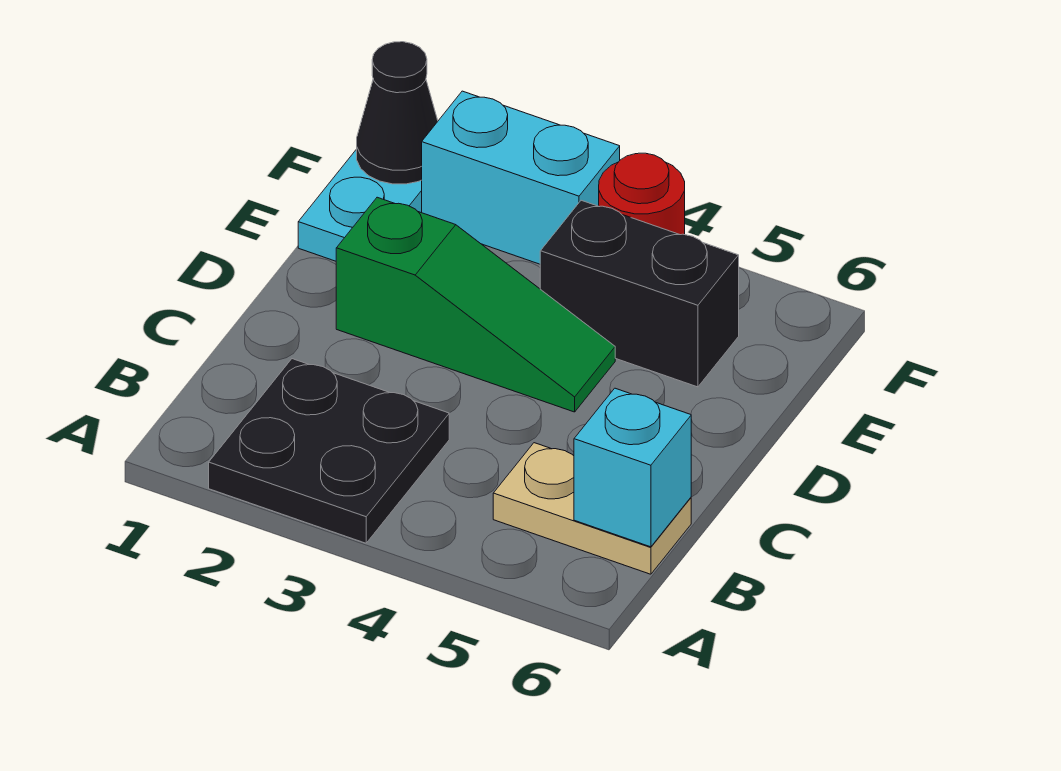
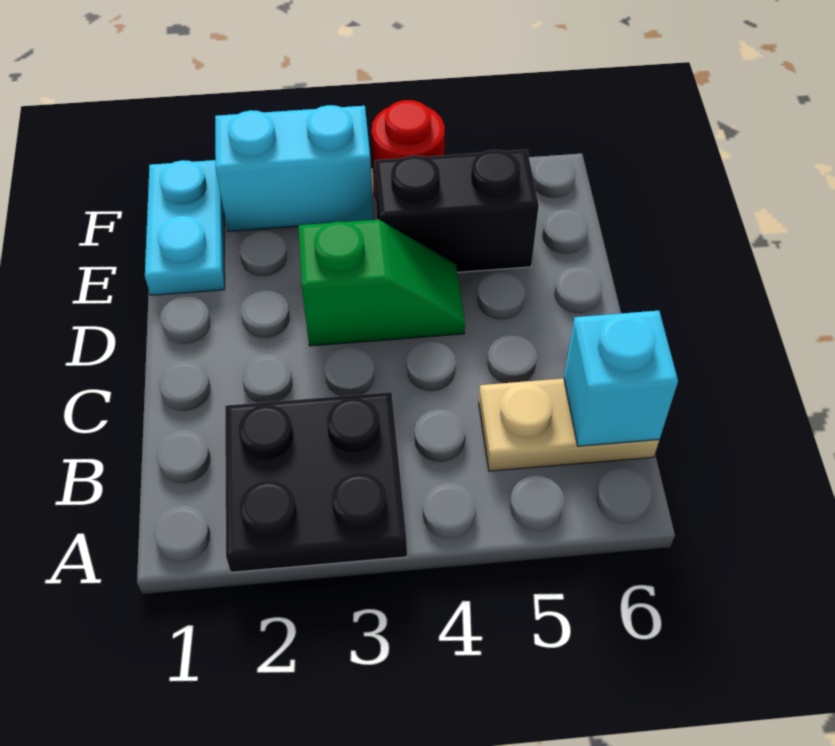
green 1x3 slope [336,197,615,412] -> green 1x2 slope [298,219,465,346]
black 1x1 cone [357,42,438,184] -> none

